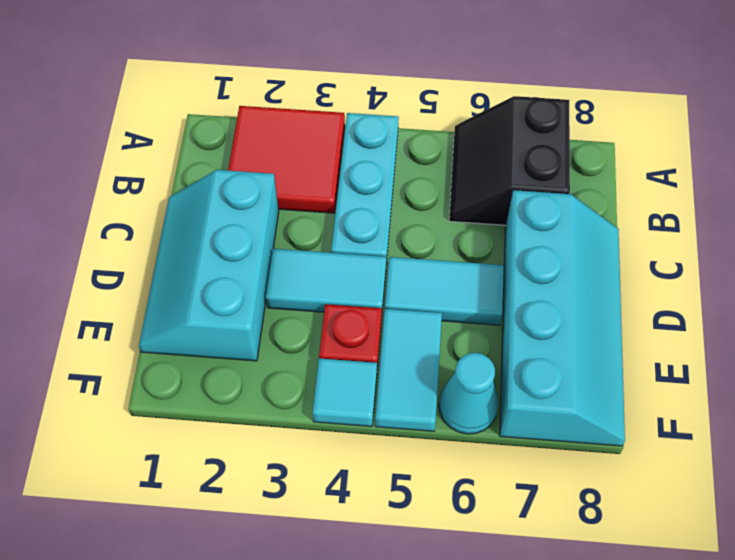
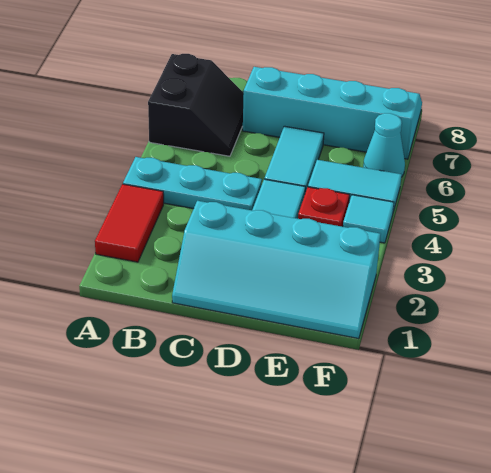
red 2x2 tile [228,106,345,213] -> red 1x2 tile [95,184,164,262]
black 2x2 slope [449,96,570,225] -> black 2x2 slope turned to [148,54,244,156]
cyan 2x3 slope [139,170,279,361] -> cyan 2x4 slope [172,201,381,339]

